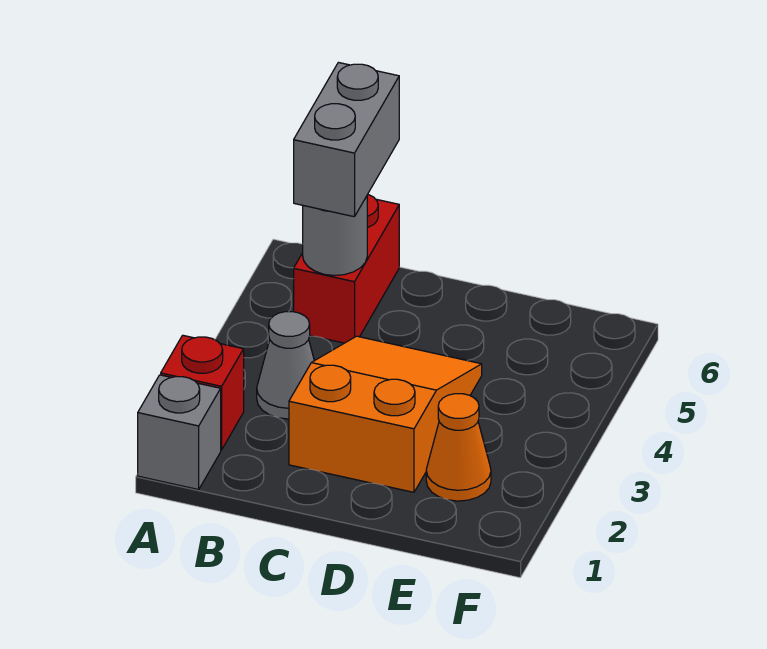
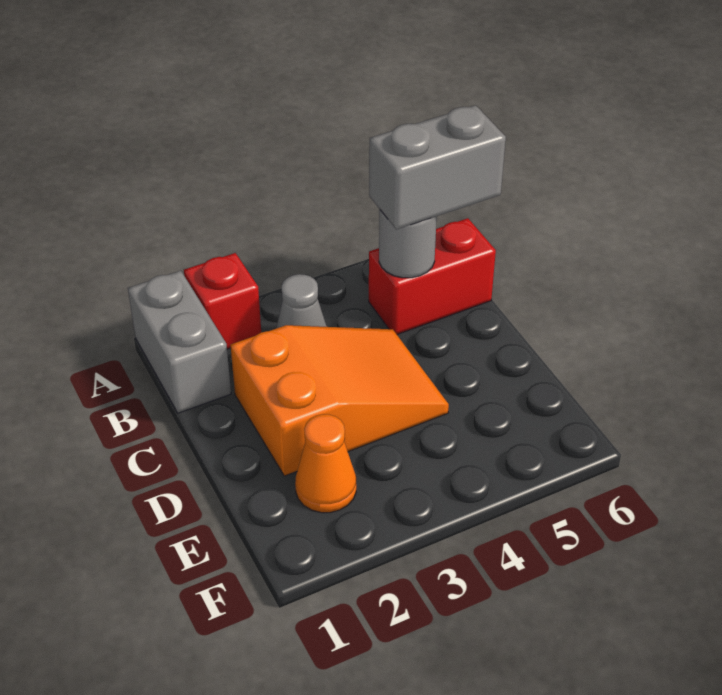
grey 1x1 brick [138,375,221,490] -> grey 1x2 brick [128,271,231,413]

